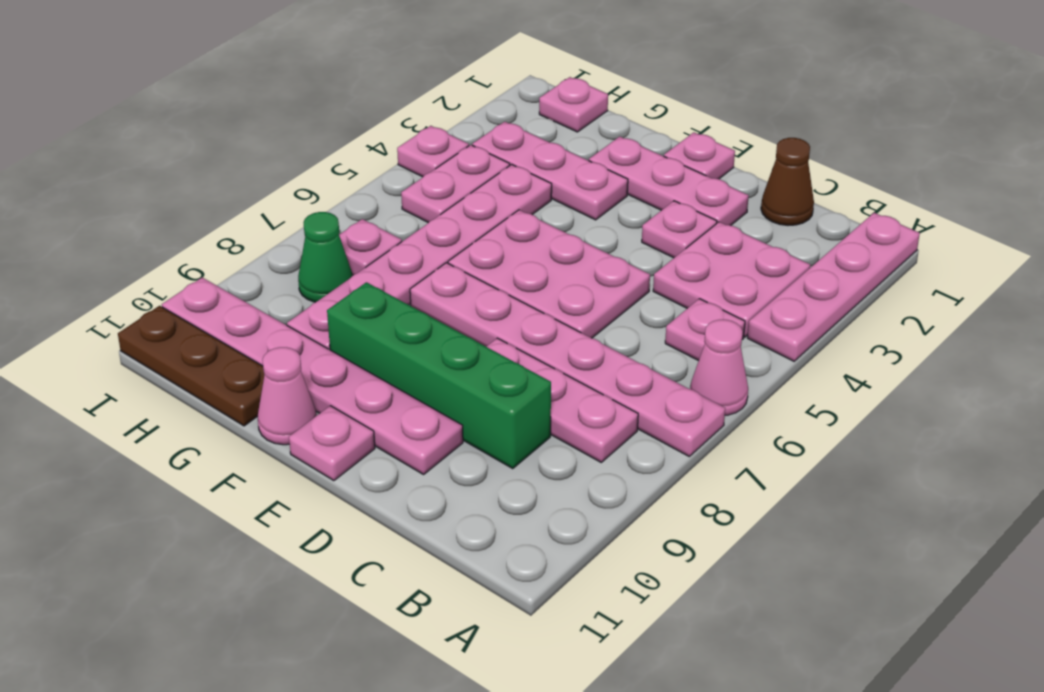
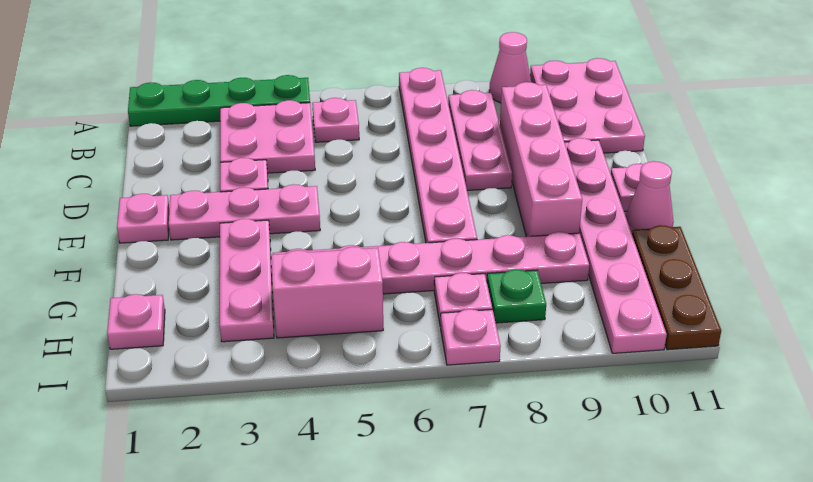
pink 1x4 plate [748,213,920,361] -> green 1x4 plate [128,75,310,126]
pink 1x1 cone [690,320,748,415] -> pink 1x1 cone moved to [489,32,531,103]
brown 1x1 cone [761,138,814,225] -> none
green 1x4 brick [327,282,551,468] -> pink 1x4 brick [500,82,582,237]
pink 1x3 plate [589,137,749,225] -> pink 1x3 plate turned to [169,184,320,240]
pink 2x3 plate [448,210,650,338] -> pink 2x3 plate moved to [530,58,645,153]
pink 1x2 plate [401,145,510,223] -> pink 1x2 brick [271,247,383,338]
green 1x1 cone [298,212,352,302] -> green 1x1 plate [487,269,546,323]
pink 1x1 plate [397,126,469,177] -> pink 1x1 plate moved to [440,309,501,365]

